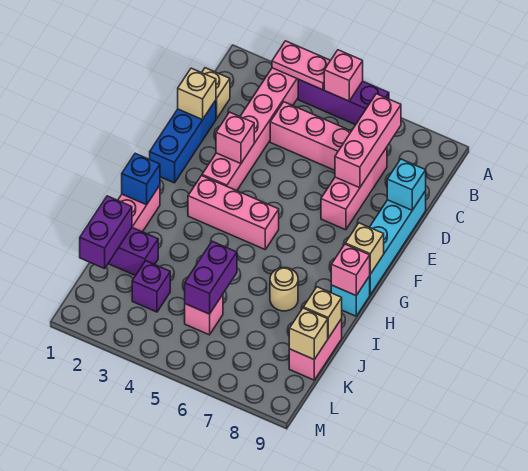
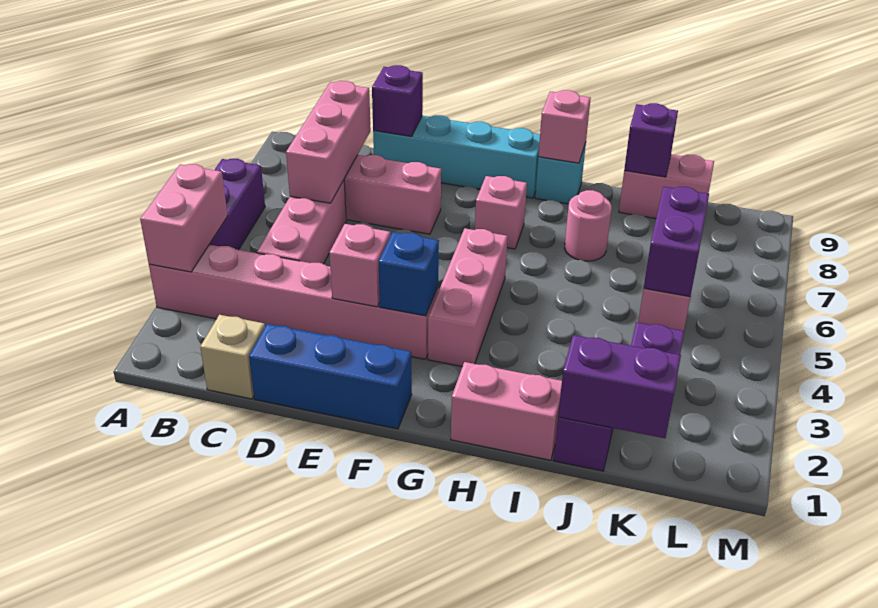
pink 1x2 plate [272,41,330,90] -> pink 1x2 brick [140,164,228,272]
pink 1x1 brick [324,50,363,101] -> pink 1x1 brick moved to [475,176,527,249]
pink 1x3 brick [335,94,401,188] -> pink 1x3 brick turned to [286,81,371,203]
tan 1x1 brick [178,68,216,120] -> none
cyan 1x1 brick [387,159,426,210] -> purple 1x1 brick [372,65,423,136]
tan 1x1 brick [345,223,384,274] -> none
blue 1x1 brick [122,153,160,205] -> blue 1x1 brick moved to [379,232,439,316]
tan 1x1 round brick [270,268,298,311] -> pink 1x1 round brick [565,190,612,261]
purple 1x2 brick [185,241,237,314] -> purple 1x2 brick turned to [644,187,709,297]
tan 1x1 brick [303,287,342,338] -> purple 1x1 brick [624,103,678,177]
tan 1x1 brick [289,308,328,359] -> none

